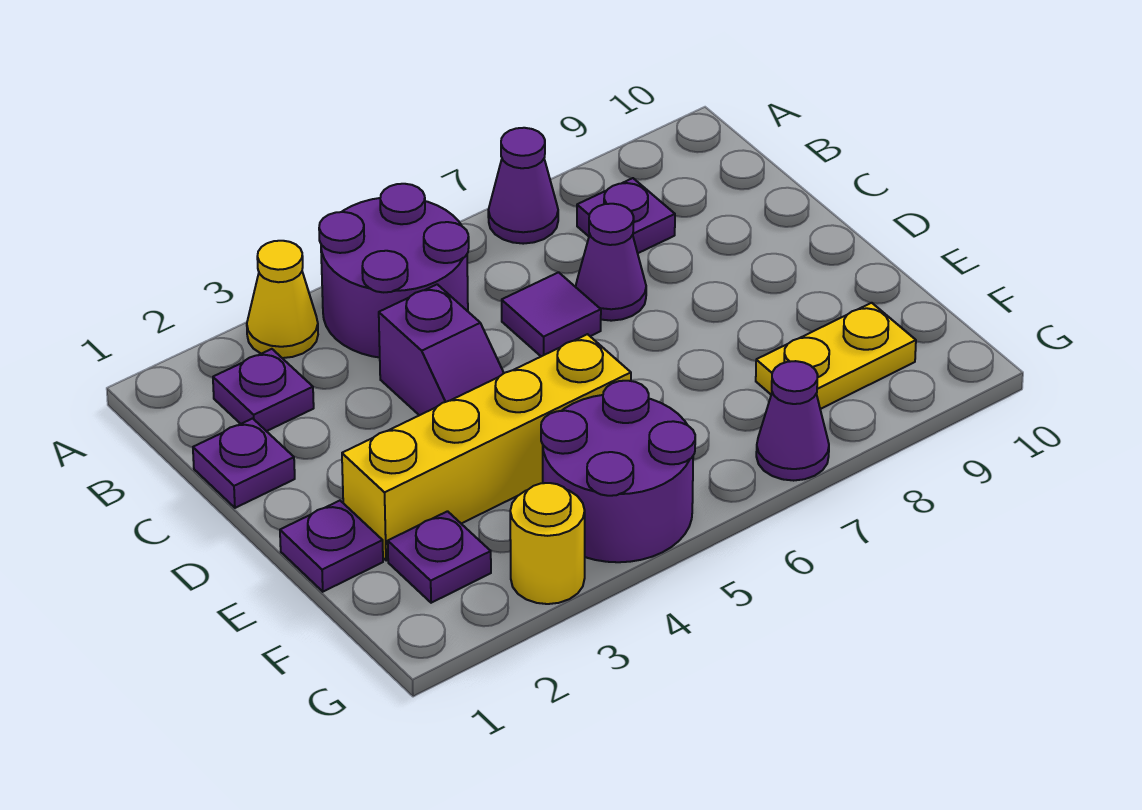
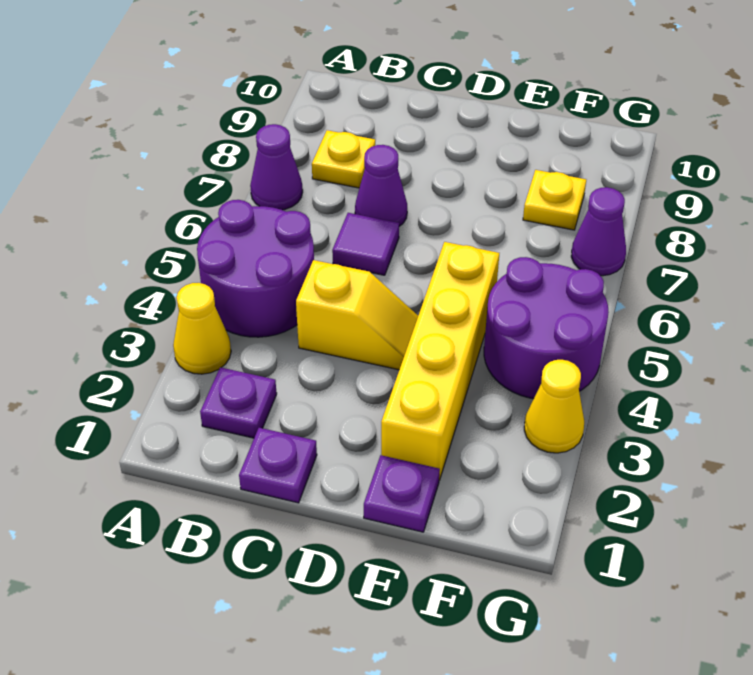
purple 1x1 plate [577,178,675,253] -> yellow 1x1 plate [312,130,375,188]
purple 1x2 slope [379,284,504,415] -> yellow 1x2 slope [296,260,418,370]
purple 1x1 plate [388,511,491,603] -> none
yellow 1x2 plate [756,303,916,409] -> yellow 1x1 plate [523,170,586,230]
yellow 1x1 round brick [510,483,585,604] -> yellow 1x1 cone [524,360,584,453]

